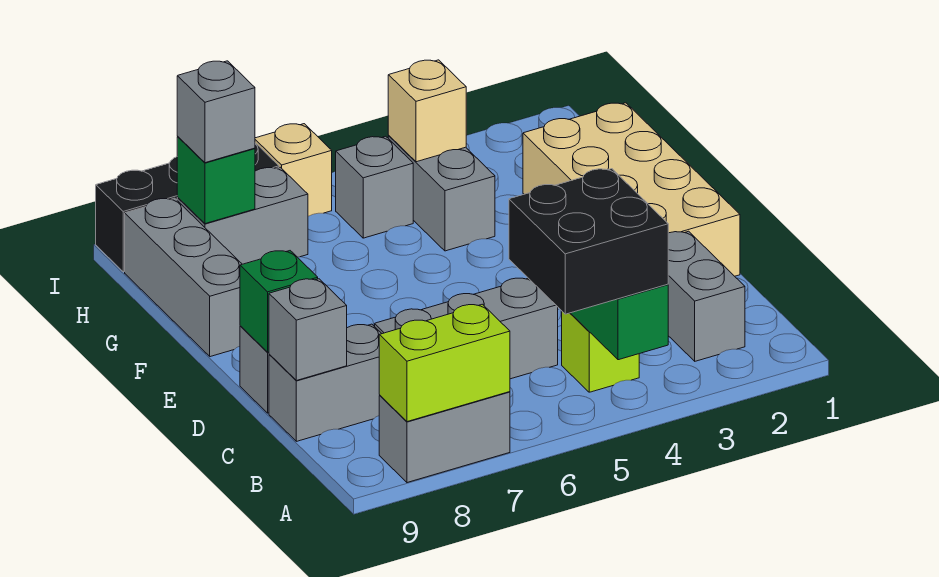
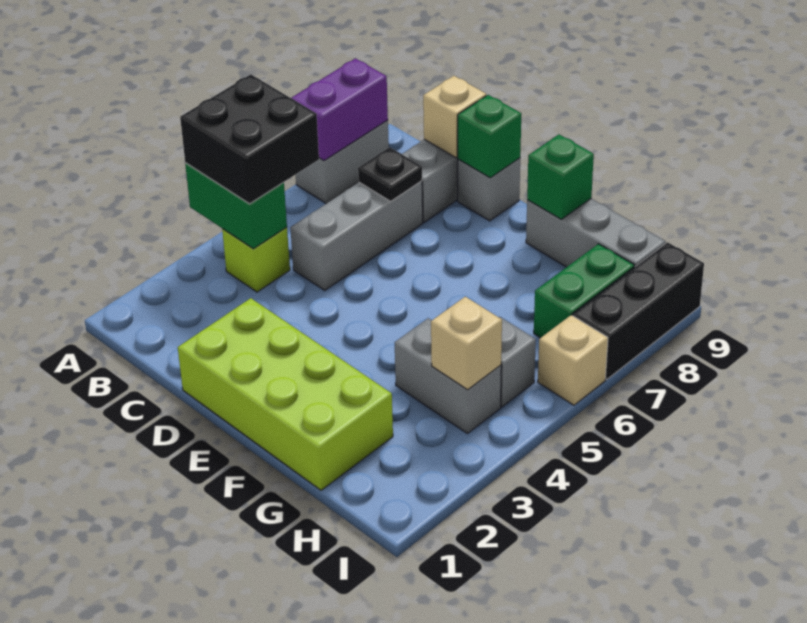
lime 1x2 brick [379,304,510,422] -> purple 1x2 brick [292,58,388,161]
grey 1x2 brick [668,231,745,361] -> none
none -> black 1x1 plate [358,147,422,201]
grey 1x1 brick [269,279,347,381] -> tan 1x1 brick [423,76,486,158]
tan 2x4 brick [523,103,740,276] -> lime 2x4 brick [178,298,393,490]
grey 1x2 brick [177,167,308,264] -> green 1x2 brick [534,244,634,338]
green 1x1 brick [177,137,255,224] -> green 1x1 brick moved to [527,134,594,219]
grey 1x1 brick [177,61,255,163] -> none

